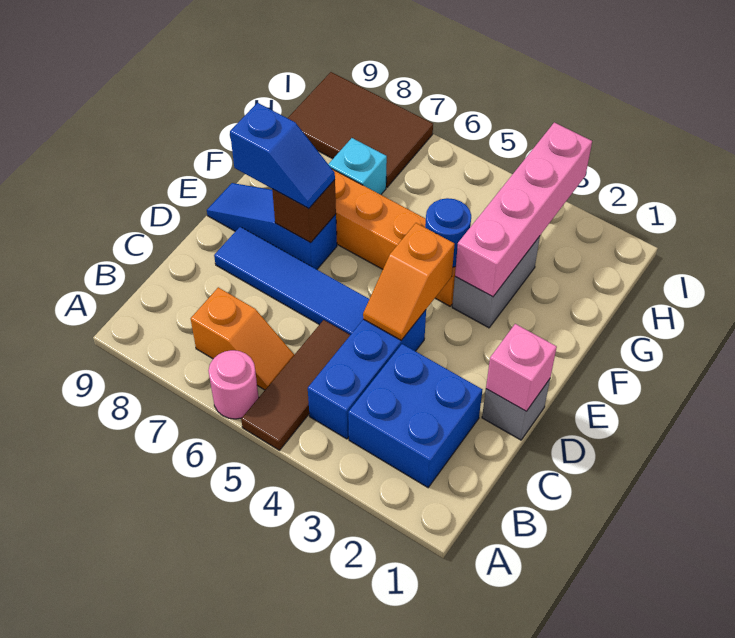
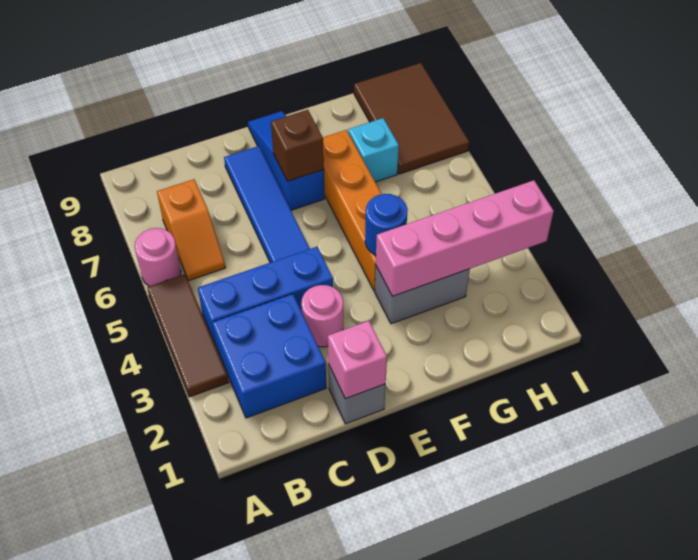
brown 1x3 tile [241,320,350,450] -> brown 1x3 tile turned to [147,274,229,397]
none -> pink 1x1 round brick [301,285,343,347]
orange 1x2 slope [363,223,455,340] -> none
blue 1x2 slope [230,103,335,209] -> none

